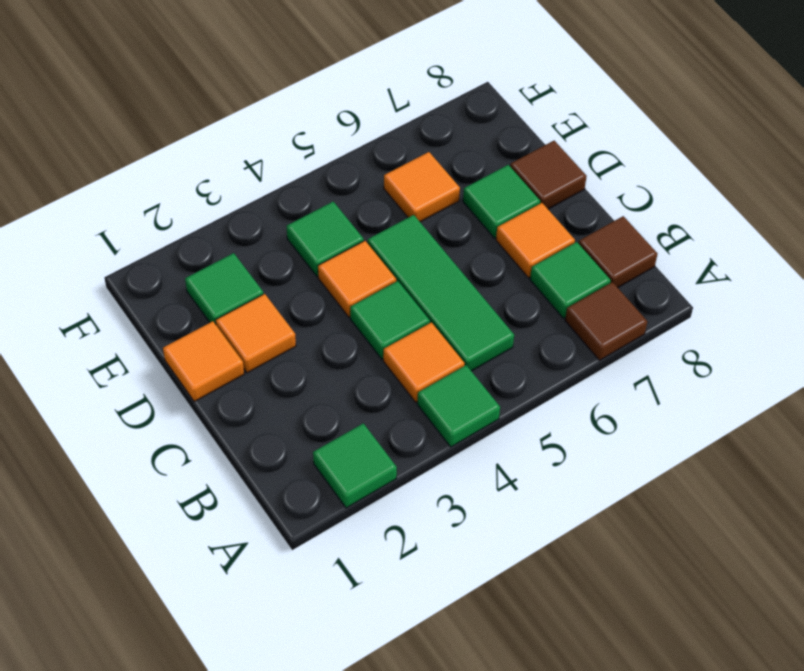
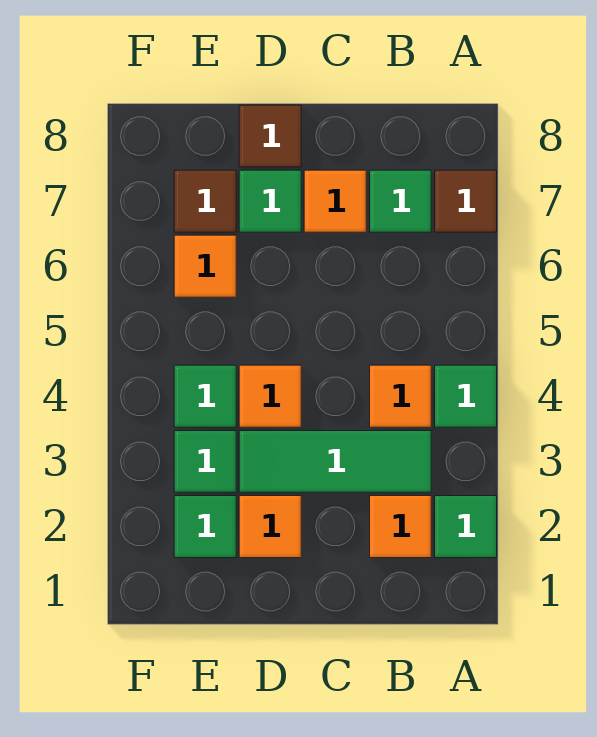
green 1x3 tile [368,215,514,371] -> green 1x3 tile moved to [239,431,431,492]
brown 1x1 tile [579,216,657,288] -> brown 1x1 tile moved to [174,170,236,232]
green 1x1 tile [350,281,430,359] -> green 1x1 tile moved to [174,431,236,492]
orange 1x1 tile [163,321,244,402] -> orange 1x1 tile moved to [370,496,431,558]

